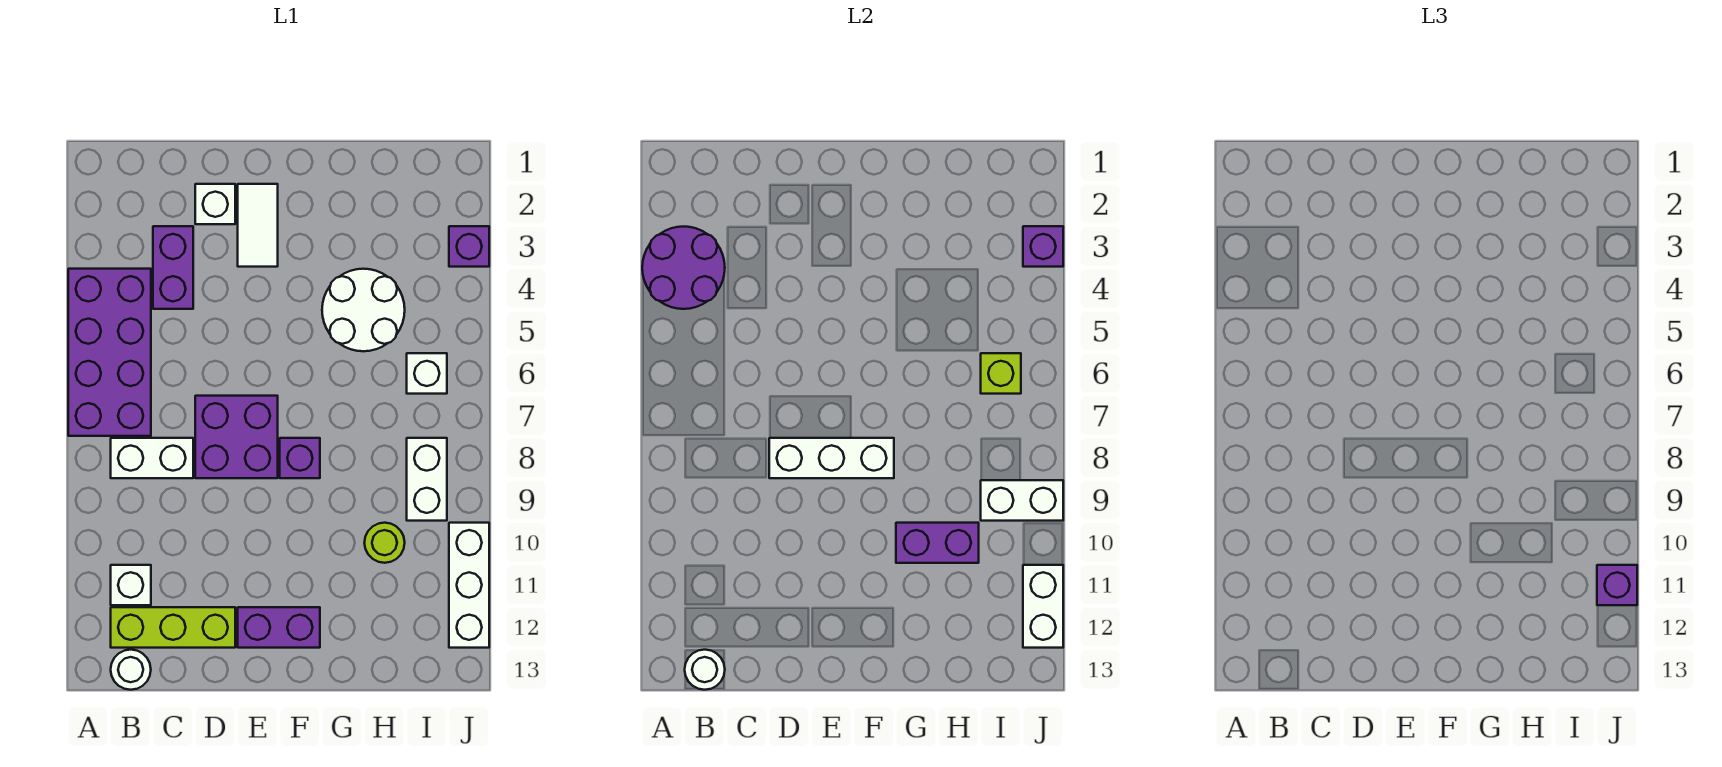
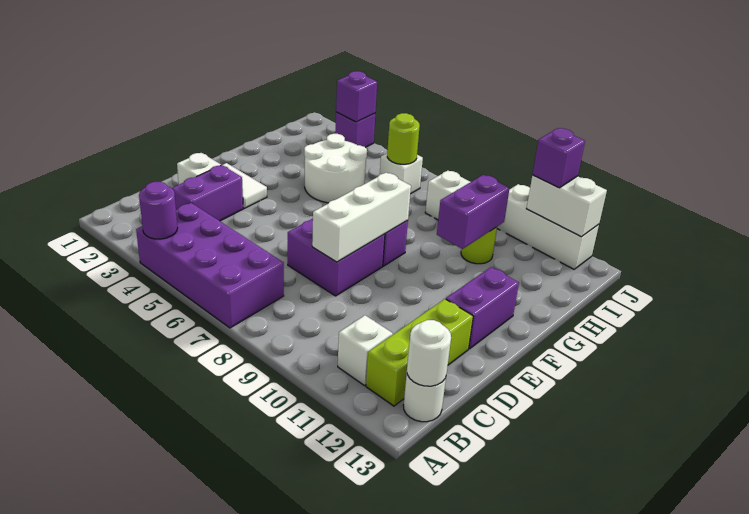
purple 2x2 round brick [642,226,725,309] -> purple 1x1 round brick [139,182,177,239]
white 1x2 brick [111,438,193,478] -> none
purple 1x2 brick [153,226,193,309] -> purple 1x2 brick turned to [172,165,243,221]
lime 1x1 brick [981,353,1021,394] -> lime 1x1 round brick [387,113,420,164]
white 1x2 brick [981,480,1063,521] -> none

